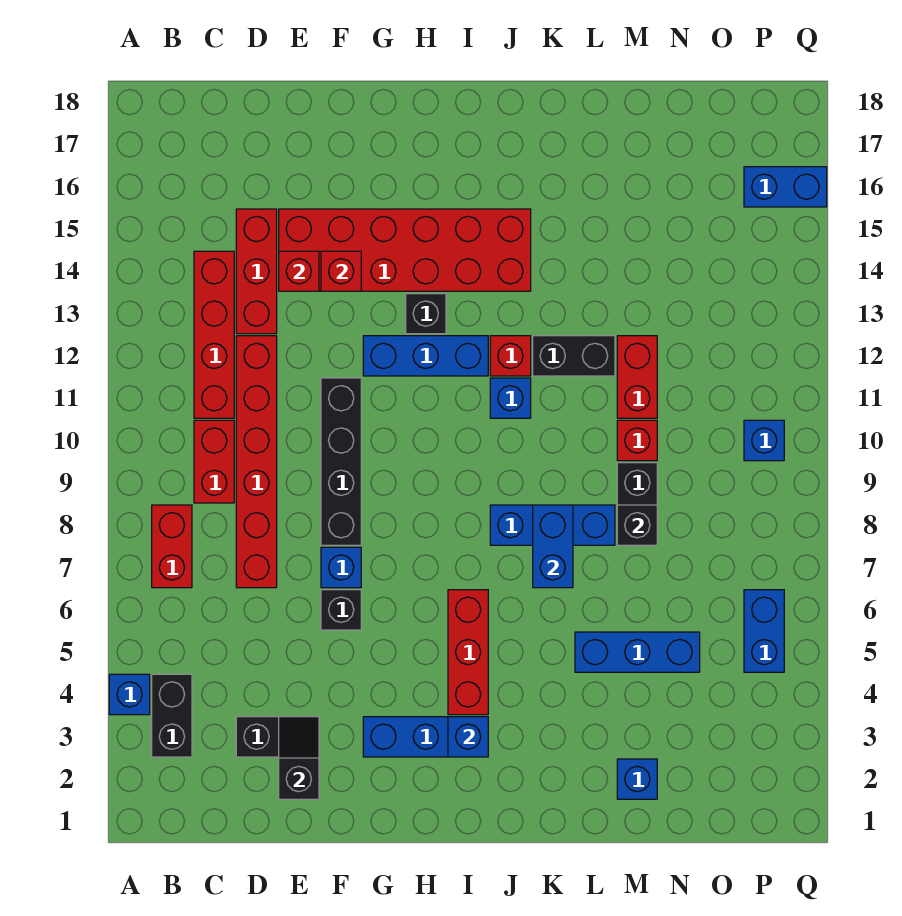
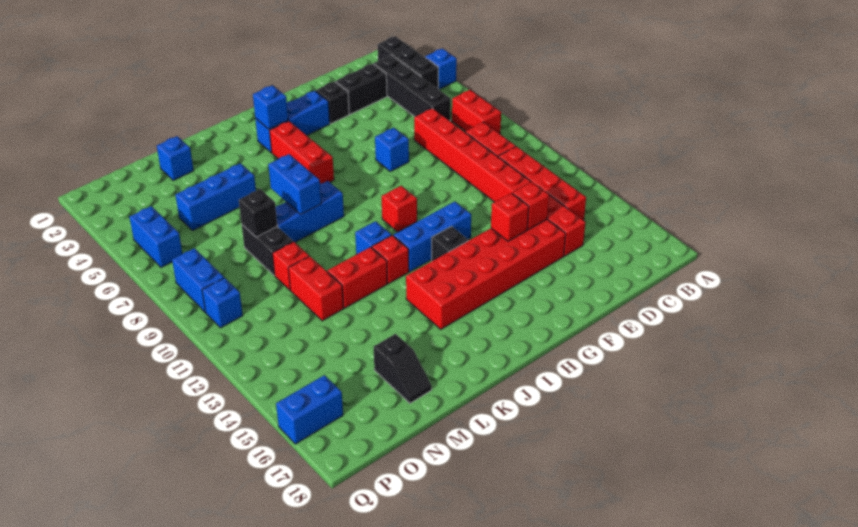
black 1x2 brick [152,674,192,757] -> black 1x3 brick [378,36,438,89]
black 1x2 slope [279,717,319,799] -> black 1x2 slope moved to [374,334,432,403]
black 1x1 brick [321,590,361,630] -> black 1x1 brick moved to [316,81,349,124]
black 1x4 brick [321,378,361,545] -> black 1x4 brick moved to [373,55,451,121]
none -> red 1x1 brick [382,186,417,232]
black 1x2 brick [533,336,615,376] -> red 1x2 brick [327,247,387,308]
none -> blue 1x2 brick [172,248,224,312]

